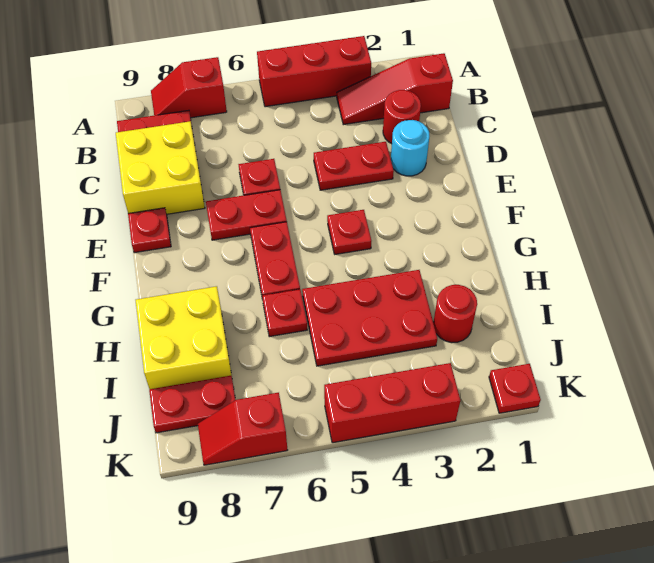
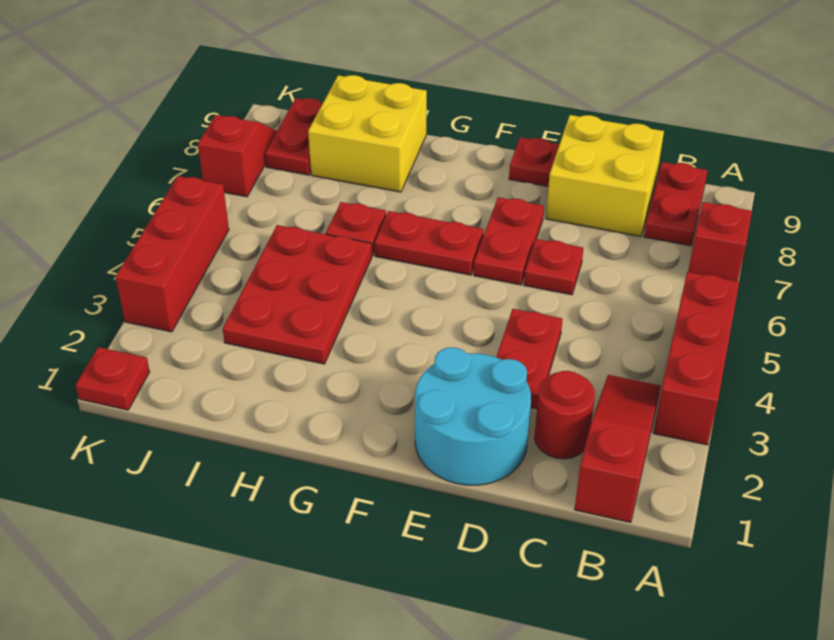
cyan 1x1 round brick [391,120,430,176] -> cyan 2x2 round brick [415,347,531,485]
red 1x1 plate [327,210,371,254] -> none
red 1x1 round brick [433,285,477,343] -> none

